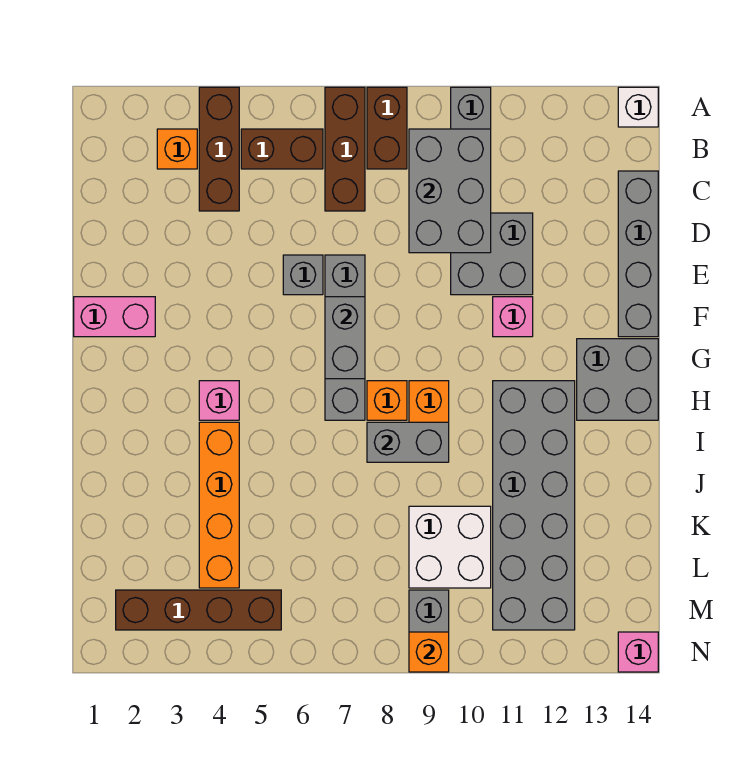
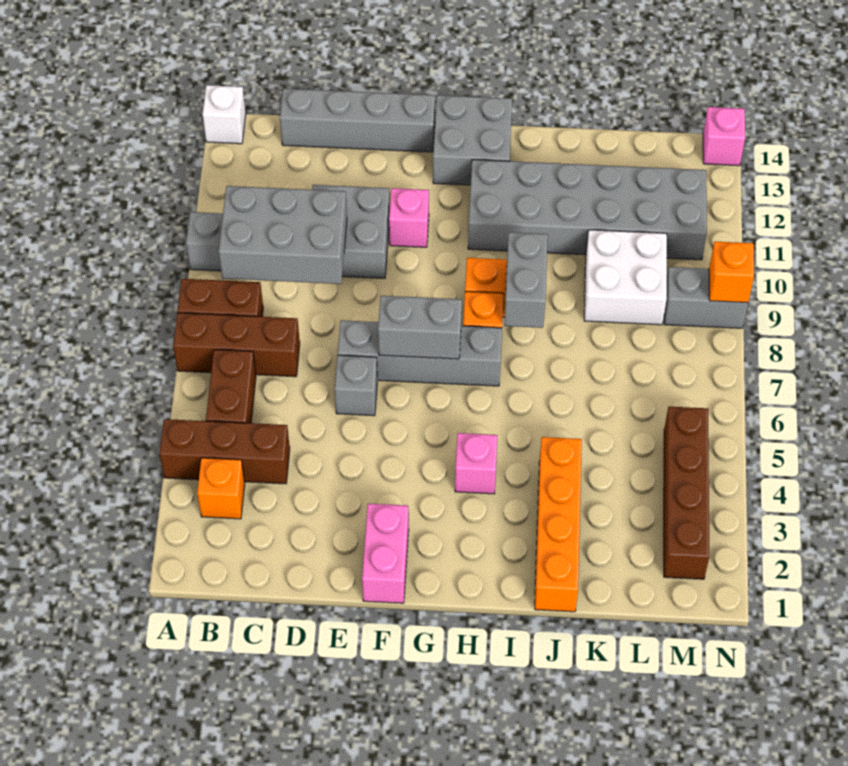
orange 1x4 brick [199,422,239,588] -> orange 1x4 brick turned to [535,437,582,612]

